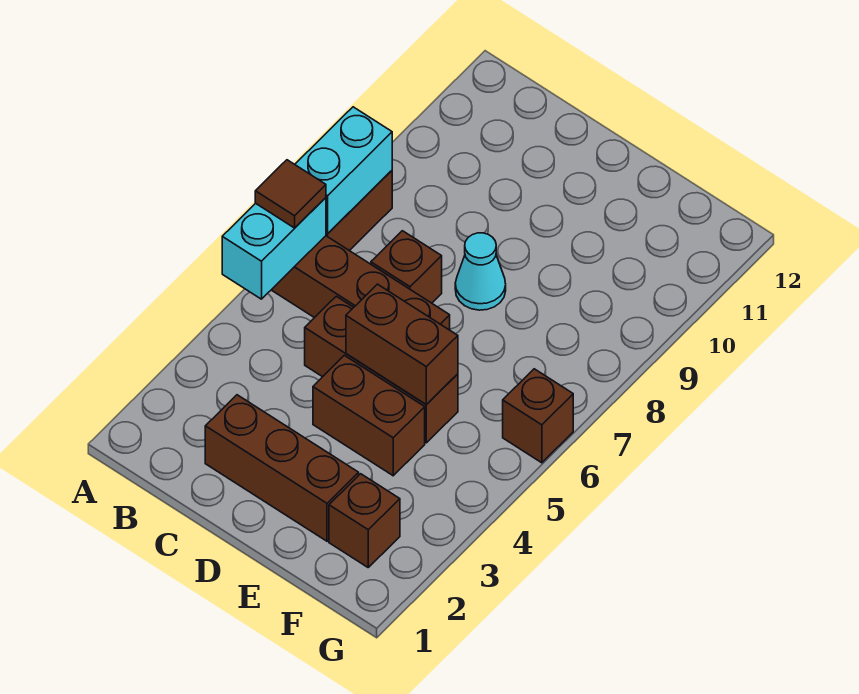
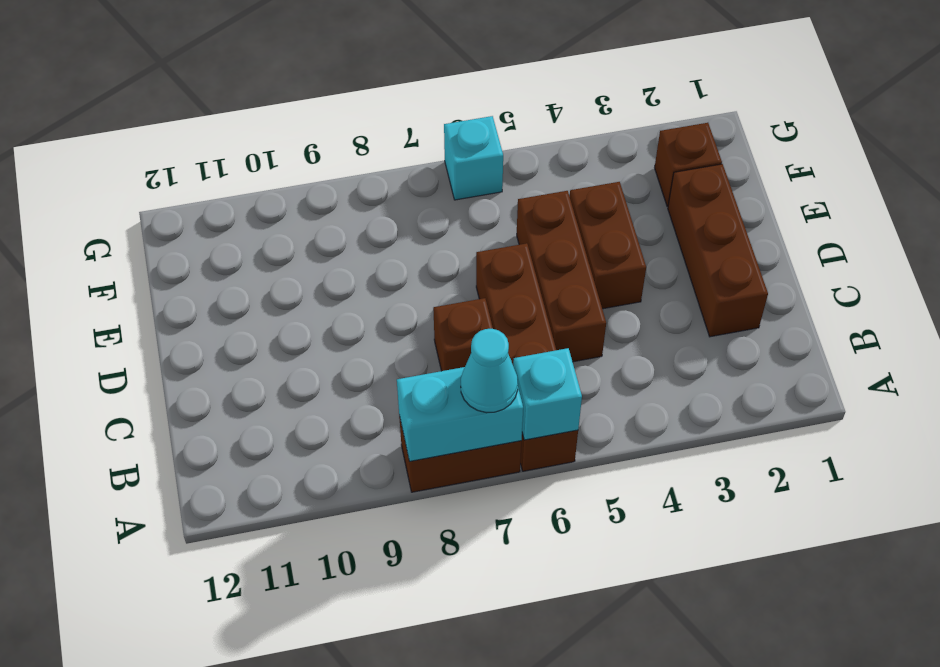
cyan 1x2 brick [222,198,326,299] -> cyan 1x1 brick [513,348,582,440]
brown 1x1 tile [255,160,326,228] -> none
brown 1x2 brick [346,284,458,405] -> none
cyan 1x1 cone [455,233,506,310] -> cyan 1x1 cone moved to [461,329,518,413]
brown 1x1 brick [503,369,573,463] -> cyan 1x1 brick [444,116,503,200]

